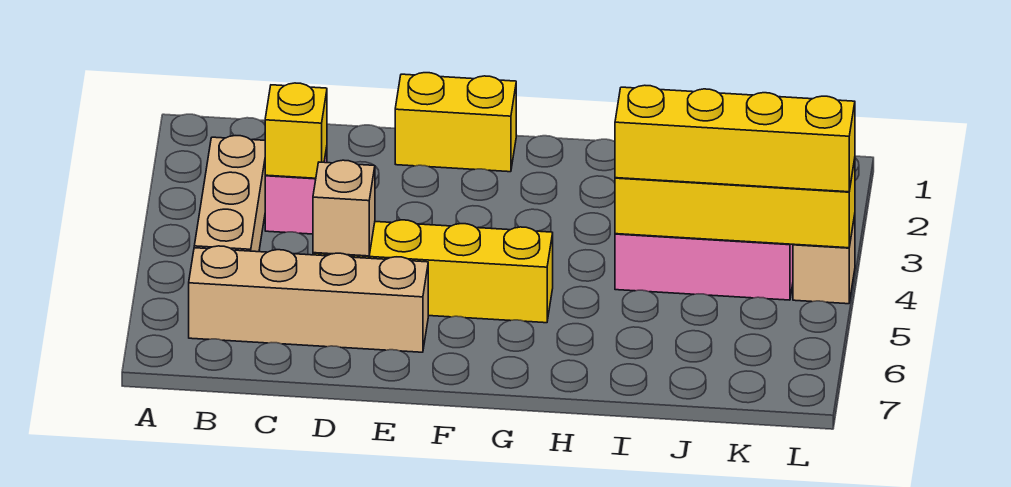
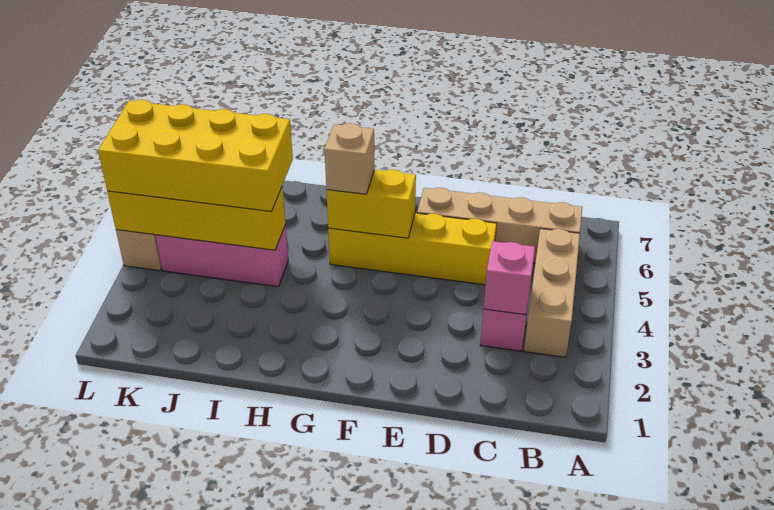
yellow 1x1 brick [265,83,327,178] -> pink 1x1 brick [484,241,535,315]
tan 1x1 brick [313,160,375,256] -> tan 1x1 brick moved to [325,123,375,194]
yellow 1x2 brick [395,73,516,172] -> yellow 1x2 brick moved to [326,170,416,238]
yellow 1x4 brick [615,85,855,192] -> yellow 2x4 brick [98,100,293,212]

